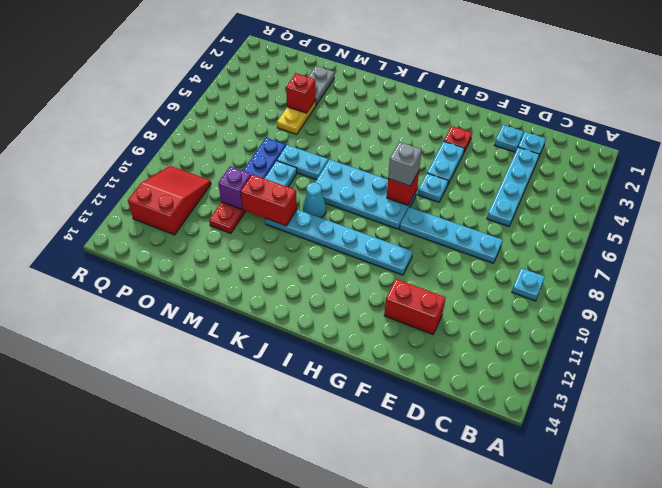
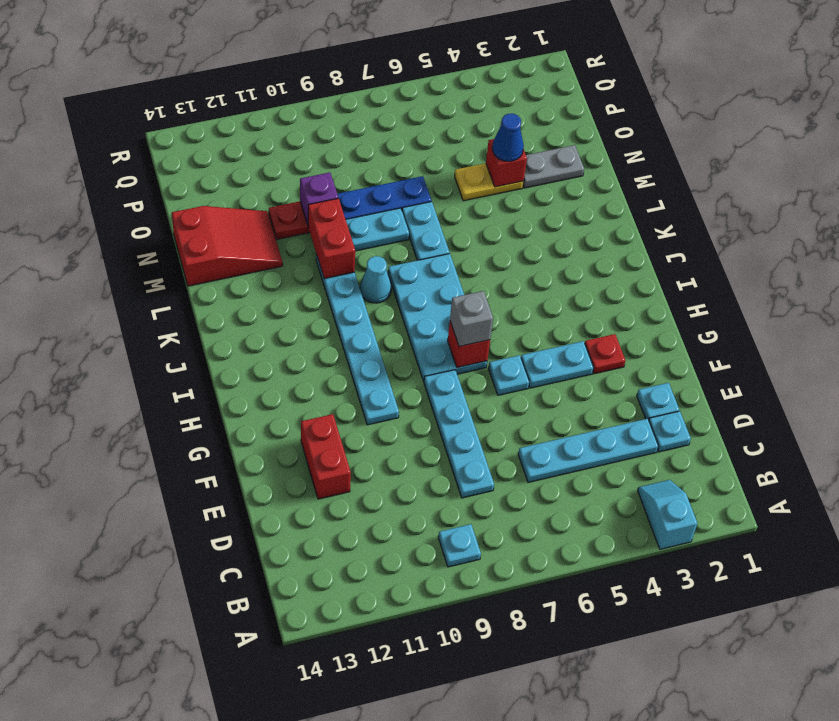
none -> cyan 1x2 slope [638,480,697,549]
none -> blue 1x1 cone [492,114,524,161]
red 2x3 slope [128,166,211,235] -> red 2x3 slope moved to [172,206,283,286]

